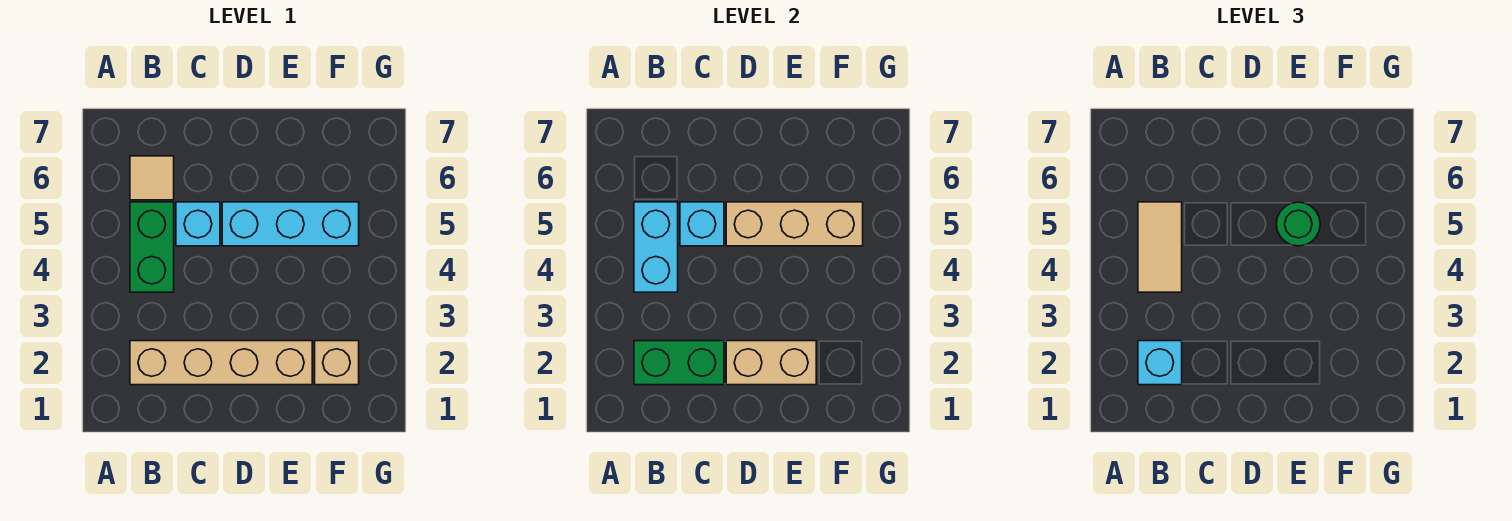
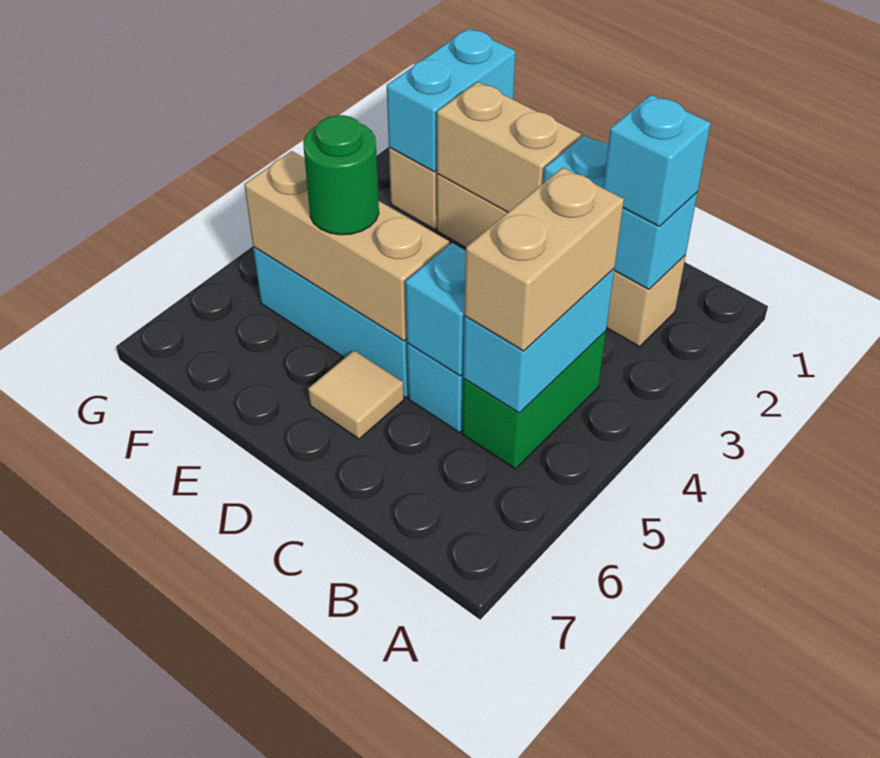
green 1x2 brick [634,341,724,385] -> cyan 1x2 brick [543,135,698,289]
tan 1x2 tile [1138,202,1182,292] -> tan 1x2 brick [465,168,624,351]
tan 1x1 tile [130,156,174,200] -> tan 1x1 tile moved to [308,351,404,439]
none -> cyan 1x2 brick [387,28,516,172]

